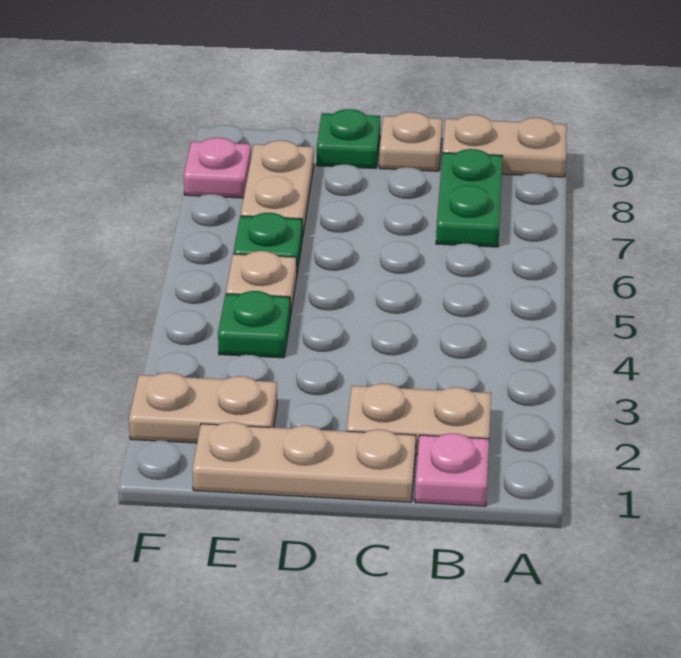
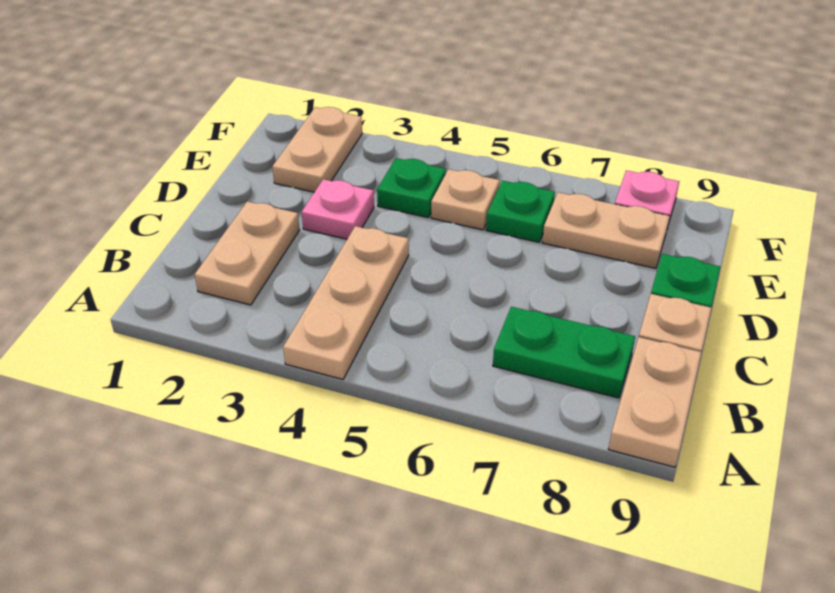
pink 1x1 plate [415,433,489,506] -> pink 1x1 plate moved to [302,179,374,239]
tan 1x3 plate [192,422,416,502] -> tan 1x3 plate moved to [283,226,409,379]

